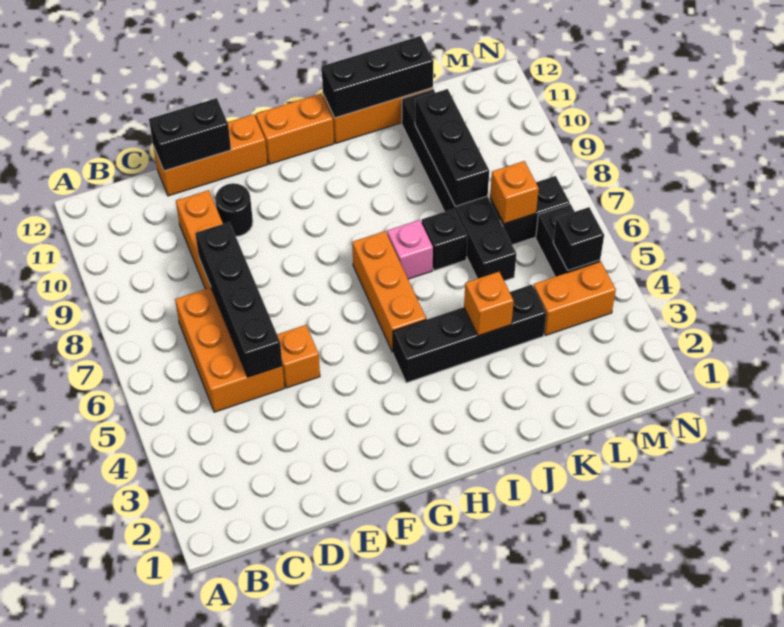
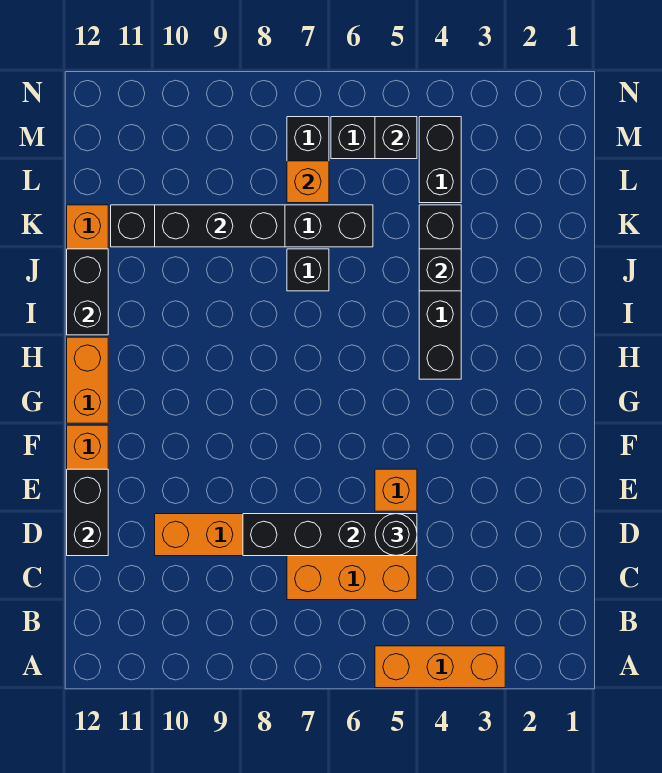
black 1x1 round brick [215,183,253,236] -> black 1x1 round brick moved to [375,514,417,556]
orange 1x3 brick [352,231,426,352] -> orange 1x3 brick moved to [375,646,505,688]
pink 1x1 brick [387,220,433,279] -> none
black 1x3 brick [322,36,434,118] -> black 1x2 brick [67,249,108,335]
orange 1x1 brick [464,272,514,336] -> black 1x1 brick [419,249,461,291]
orange 1x2 brick [533,262,616,335] -> black 1x2 brick [419,117,461,203]

